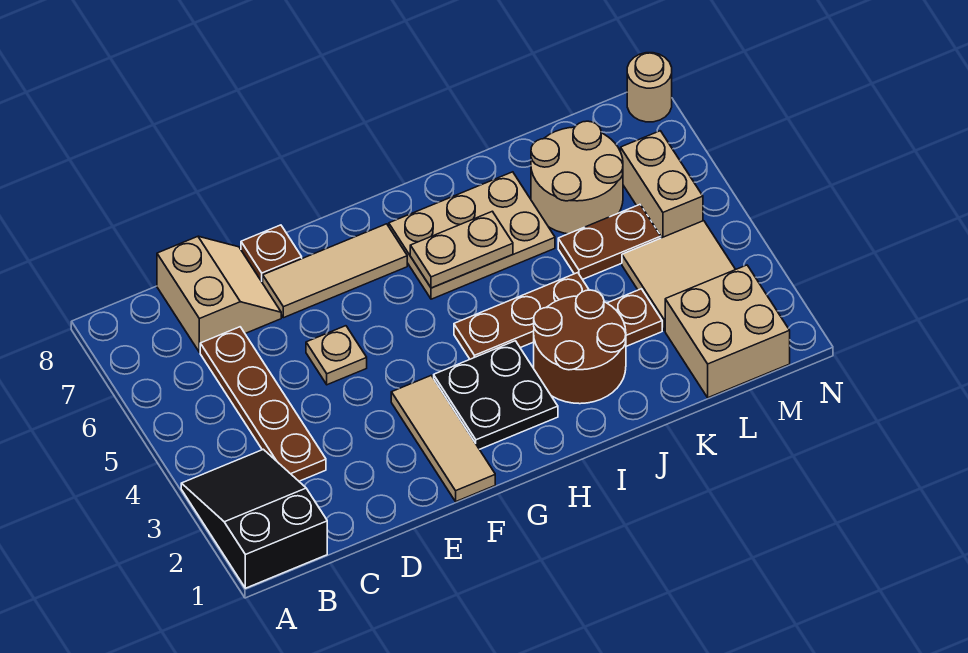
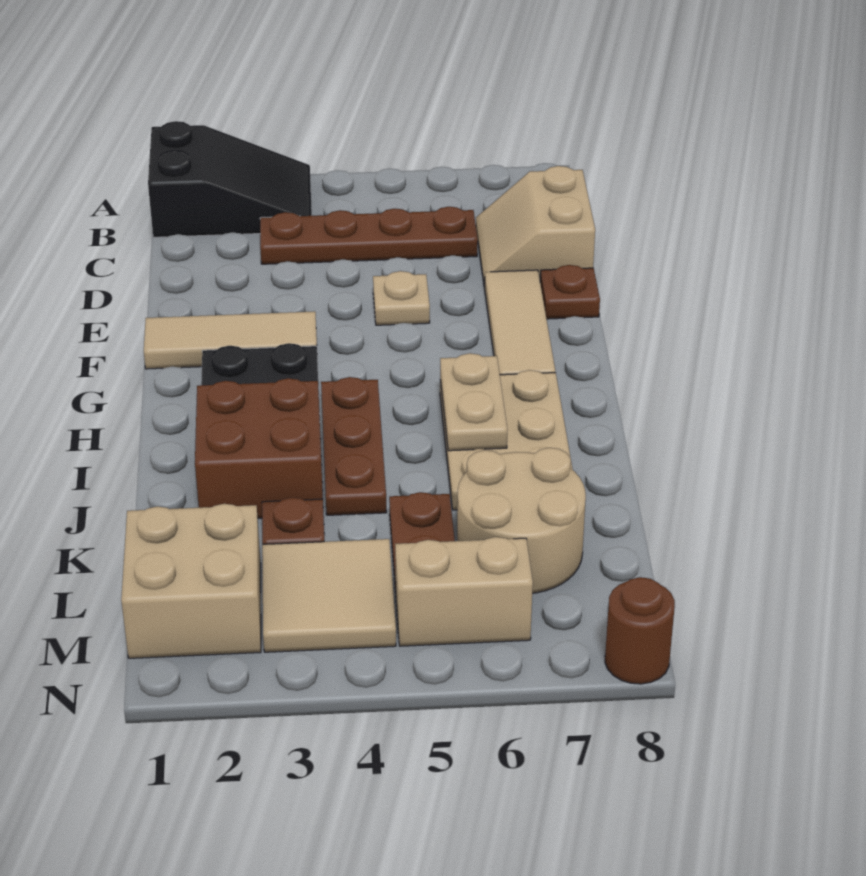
tan 2x2 slope [157,236,281,352] -> tan 2x2 slope turned to [476,166,595,288]
brown 2x2 round brick [534,290,626,404] -> brown 2x2 brick [195,378,323,518]
tan 1x1 round brick [627,53,672,122] -> brown 1x1 round brick [605,577,675,684]

